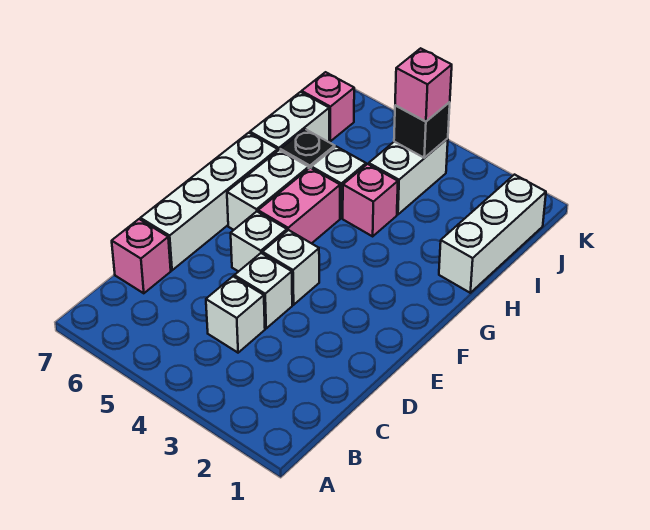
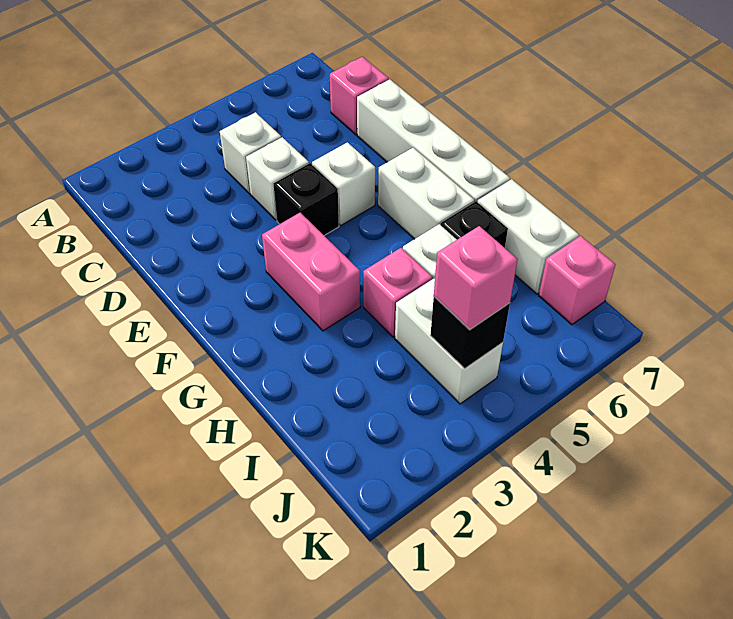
white 1x1 brick [262,230,319,305] -> black 1x1 brick [274,163,339,235]
pink 1x2 brick [258,168,340,243] -> pink 1x2 brick moved to [262,213,360,331]
white 1x3 brick [439,175,546,293] -> none

